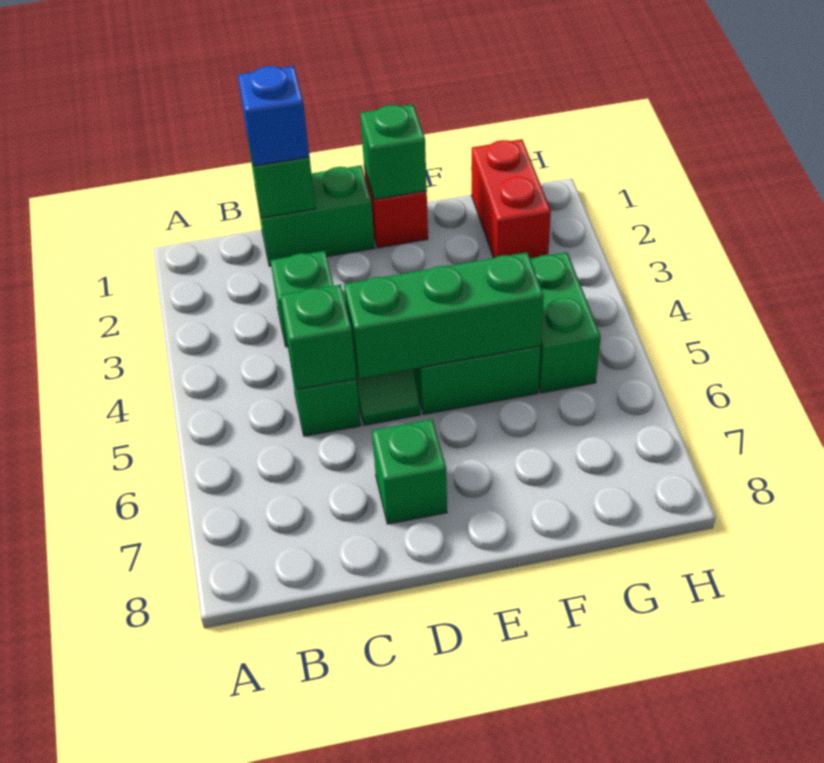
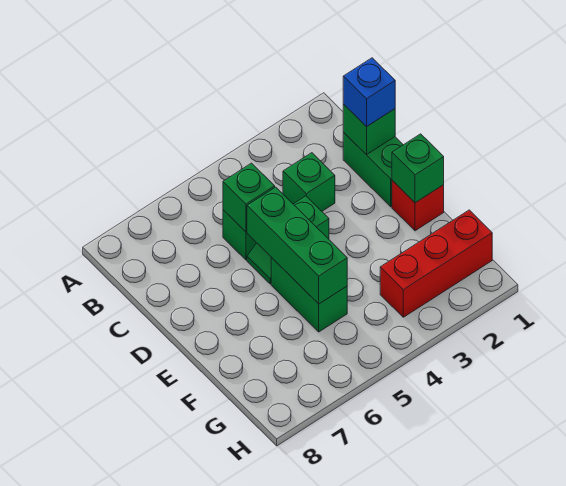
green 1x1 brick [372,419,447,524] -> none
red 1x2 brick [472,139,551,258] -> red 1x3 brick [380,210,492,317]
green 1x2 brick [530,252,601,393] -> none

